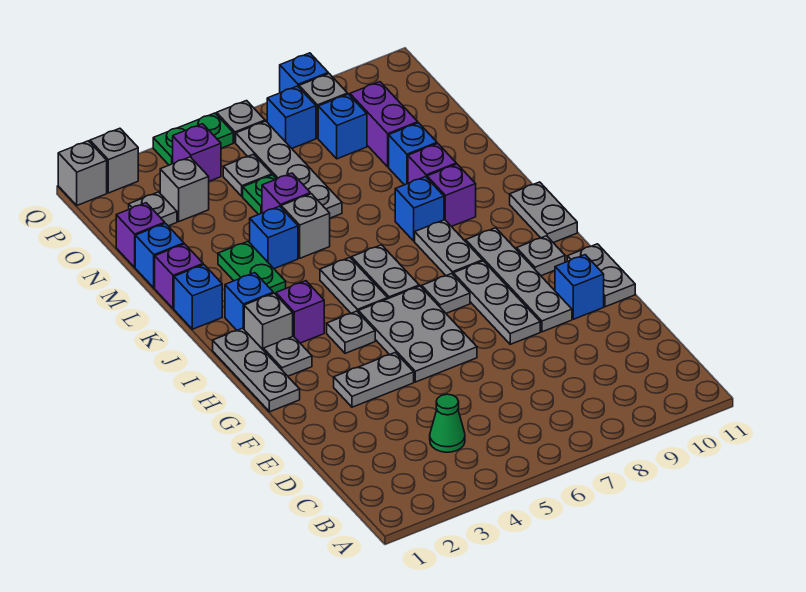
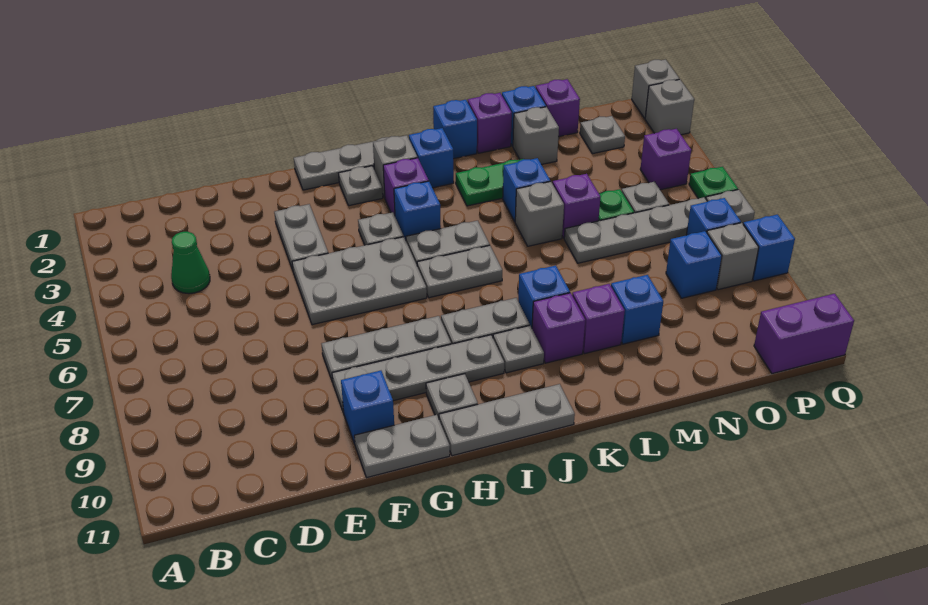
grey 1x1 plate [422,274,470,313] -> grey 1x1 plate moved to [493,326,544,373]
none -> blue 1x1 brick [394,181,441,240]
grey 1x2 plate [510,182,577,243] -> grey 1x3 plate [439,384,575,456]
purple 1x2 brick [350,82,418,167] -> purple 1x2 brick moved to [754,294,854,374]
grey 1x1 brick [160,157,209,221] -> grey 1x1 brick moved to [513,107,559,165]
green 1x2 plate [153,113,233,165] -> green 1x1 plate [689,167,738,199]

